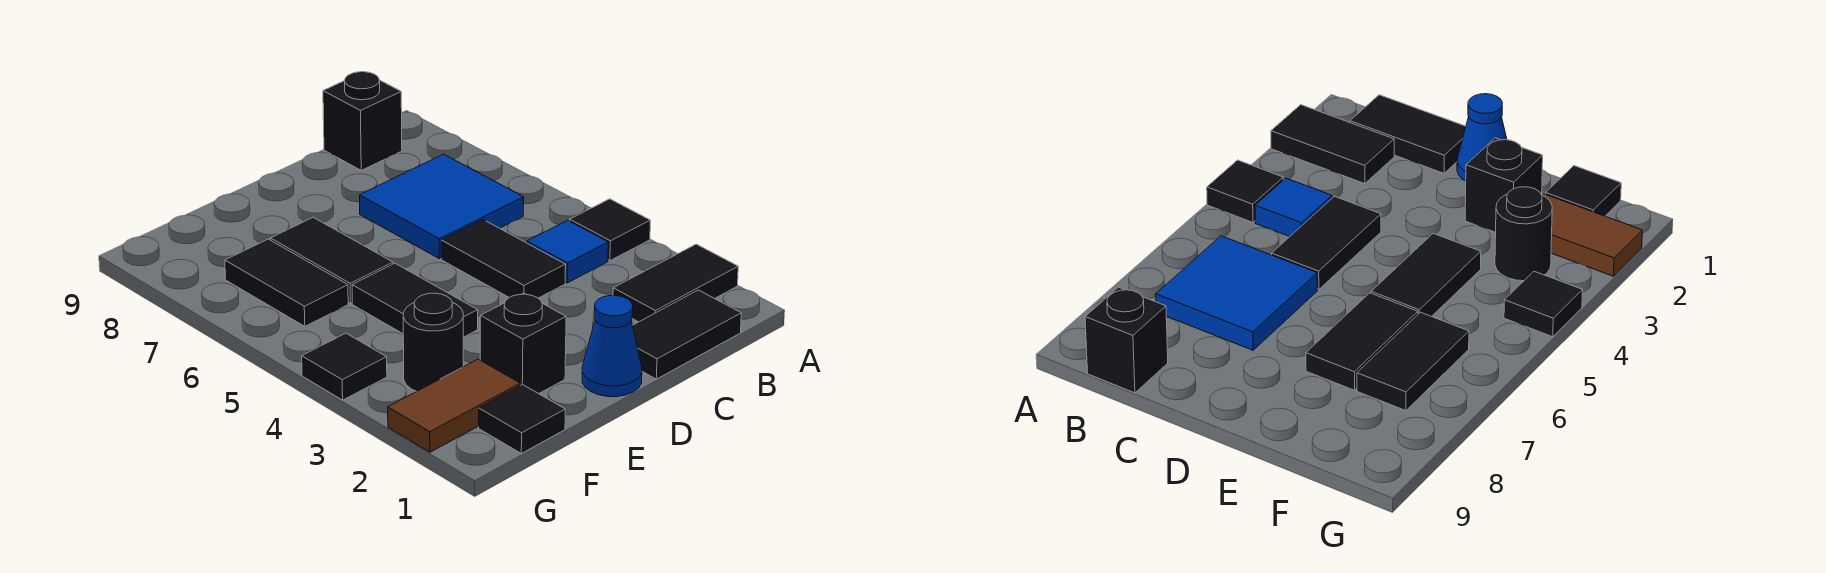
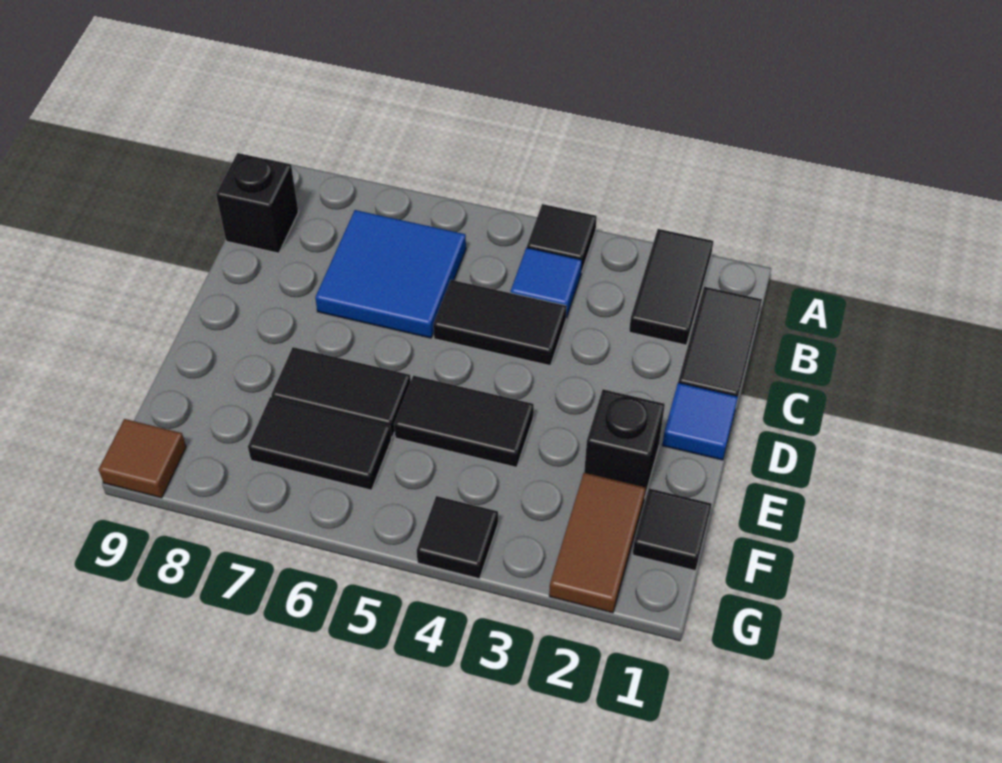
blue 1x1 cone [582,295,642,397] -> blue 1x1 tile [662,383,738,460]
black 1x1 round brick [403,293,463,391] -> none
none -> brown 1x1 tile [99,419,186,498]

